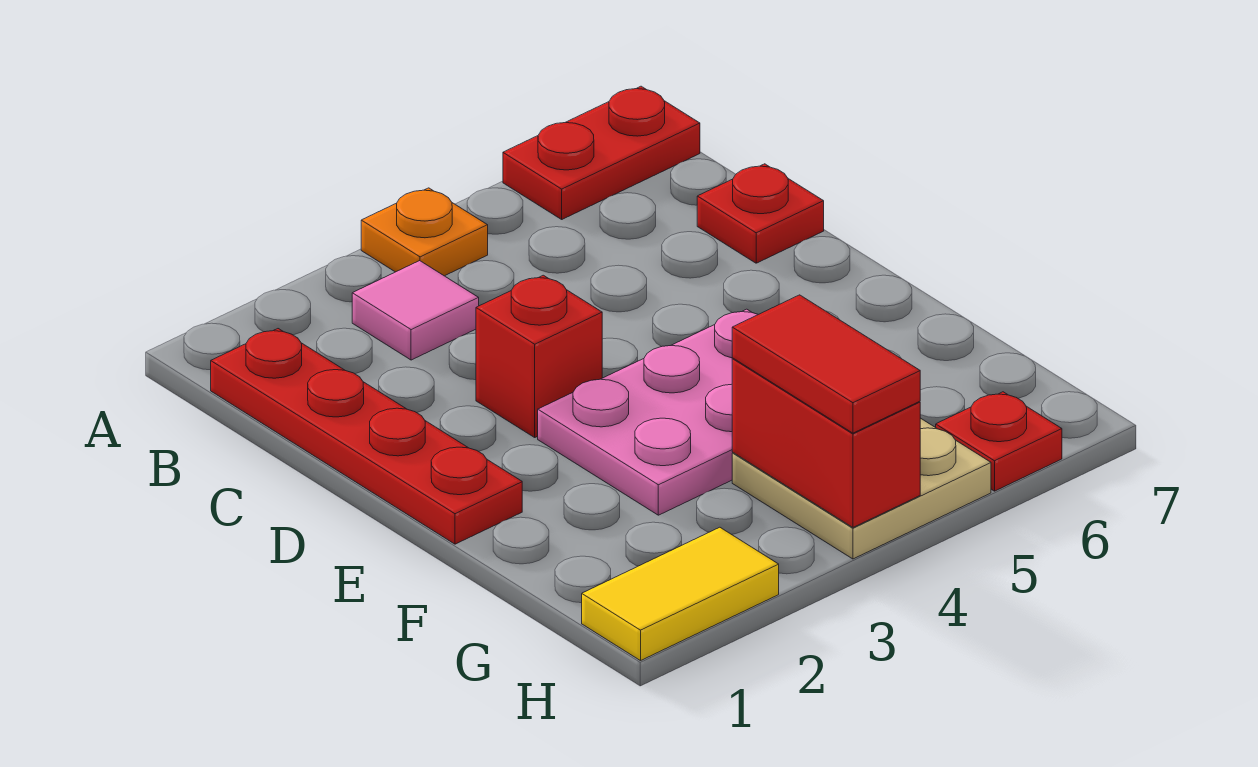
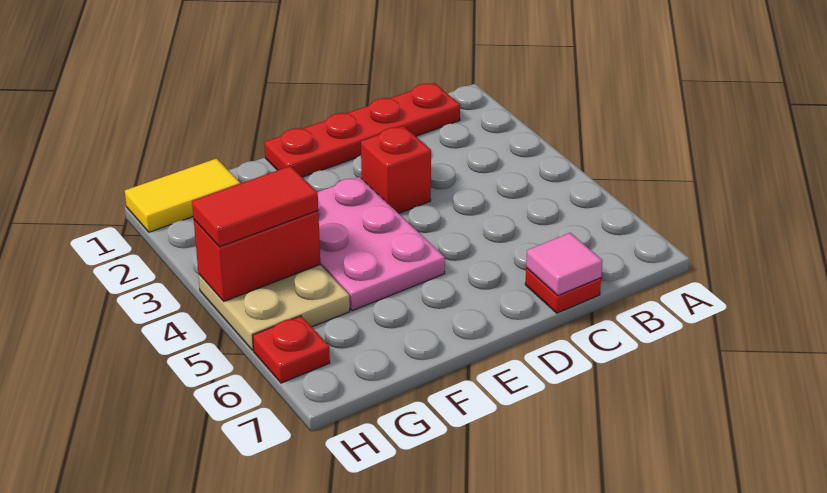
orange 1x1 plate [361,188,488,276] -> none
red 1x2 plate [503,86,700,219] -> none
pink 1x1 tile [352,261,479,360] -> pink 1x1 tile moved to [526,233,603,295]
yellow 1x2 tile [582,527,779,661] -> yellow 1x2 tile turned to [125,159,240,232]

